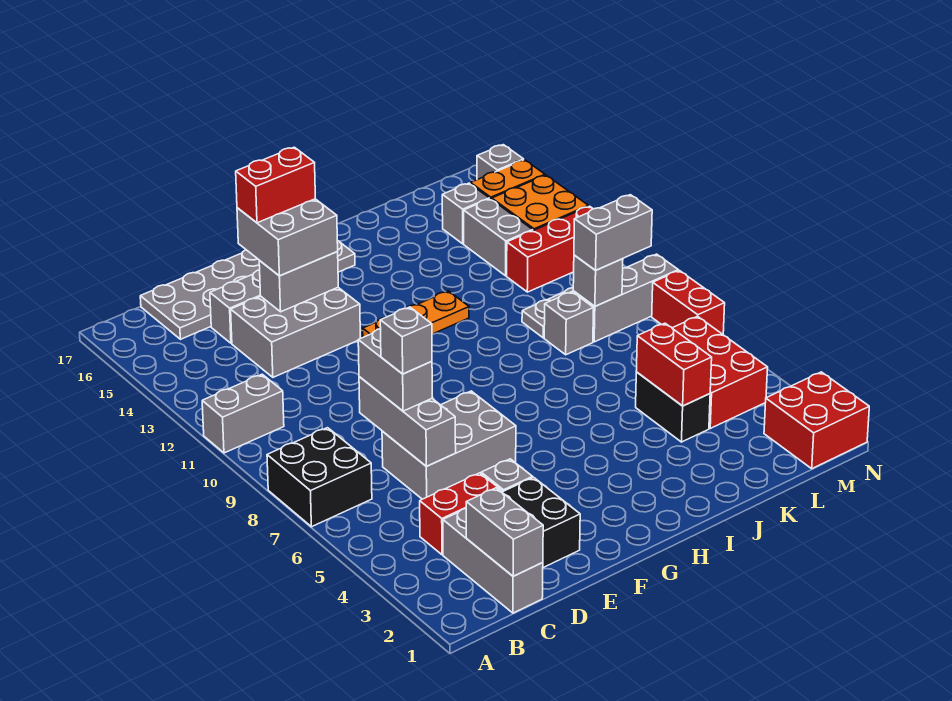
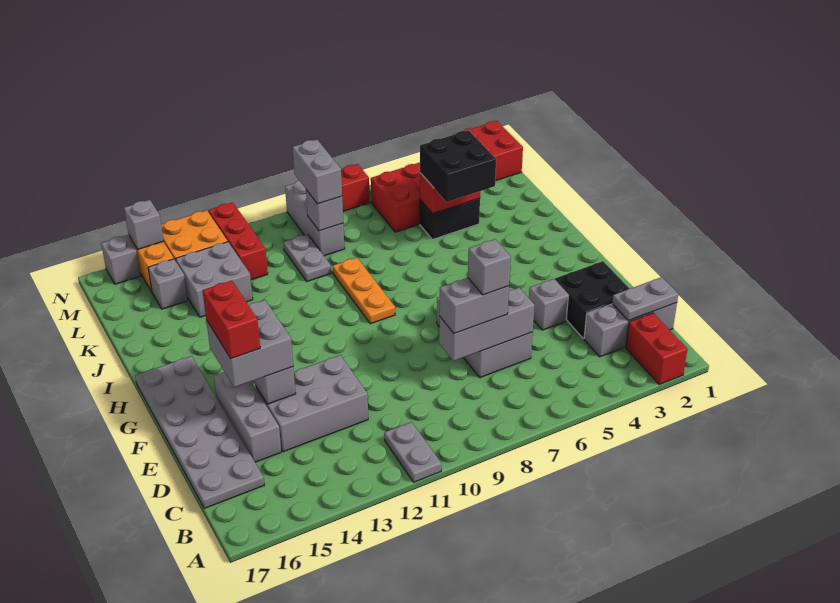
black 2x2 brick [267,428,372,527] -> black 2x2 brick moved to [420,130,496,202]
grey 1x2 brick [202,374,284,453] -> grey 1x2 plate [384,422,441,482]
grey 1x2 brick [466,488,543,576] -> grey 1x2 plate [612,277,678,321]
red 1x2 brick [420,473,502,555] -> red 1x2 brick moved to [626,313,688,384]
grey 2x3 brick [231,288,360,377] -> grey 2x3 brick turned to [255,355,368,452]
orange 1x3 plate [363,291,469,337] -> orange 1x3 plate moved to [333,258,395,324]
grey 1x1 brick [544,292,594,355] -> grey 1x1 brick moved to [124,200,163,249]
grey 1x2 brick [464,199,533,276] -> grey 2x2 brick [176,242,253,317]

